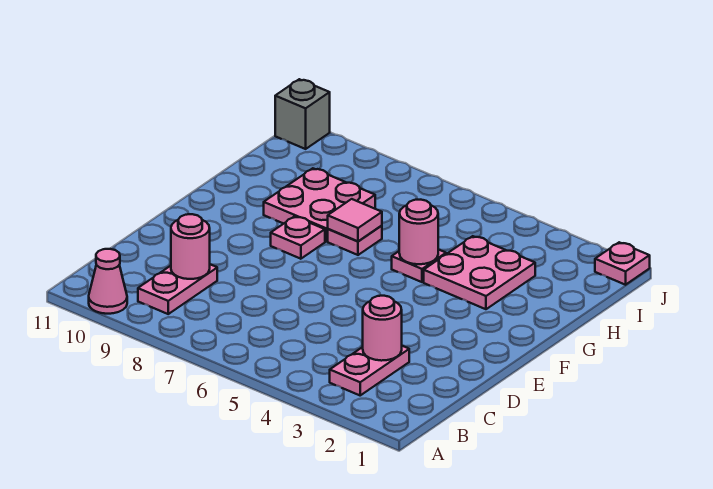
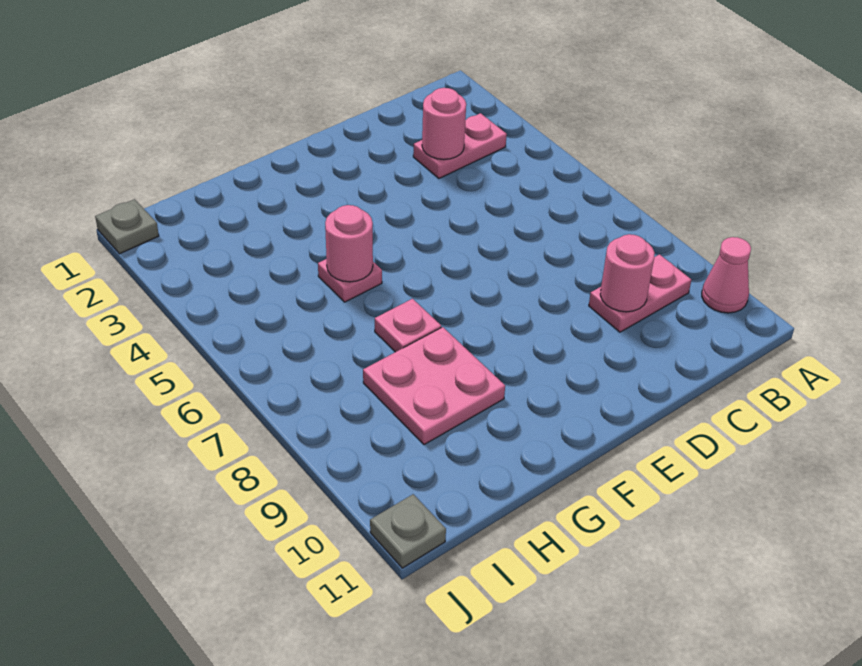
pink 1x1 plate [271,216,325,259] -> none
pink 2x2 plate [424,236,535,309] -> none
pink 1x1 tile [328,199,382,241] -> none
pink 1x1 plate [595,242,650,285] -> grey 1x1 plate [95,199,159,254]
grey 1x1 brick [275,79,330,149] -> grey 1x1 plate [370,494,446,568]

